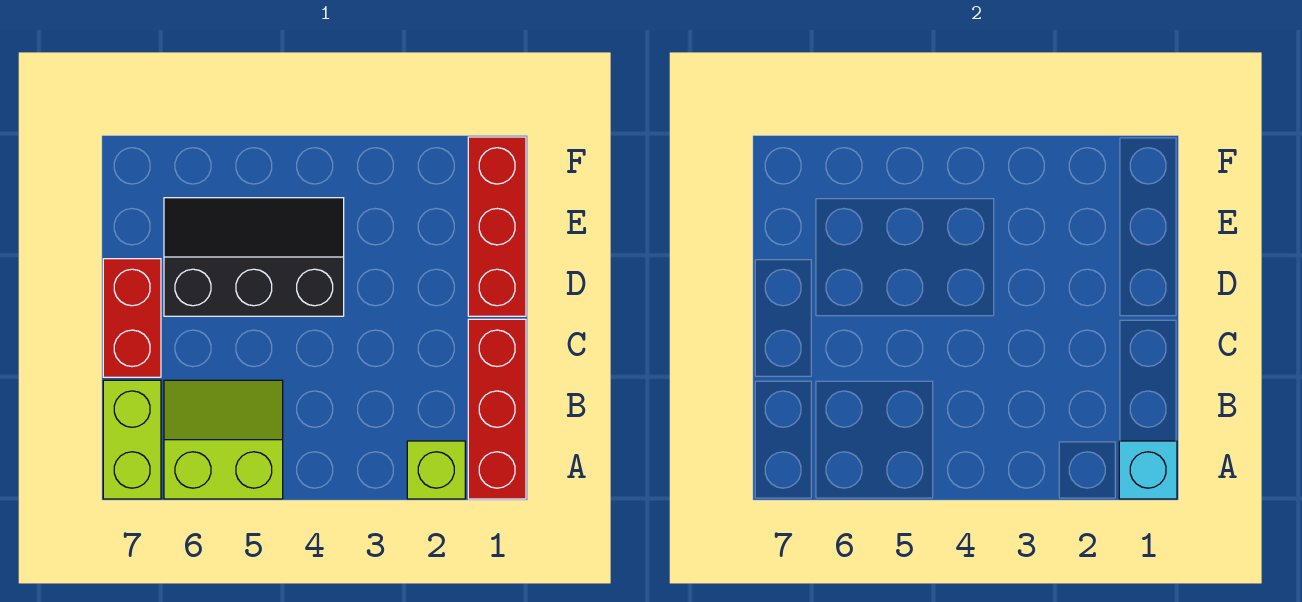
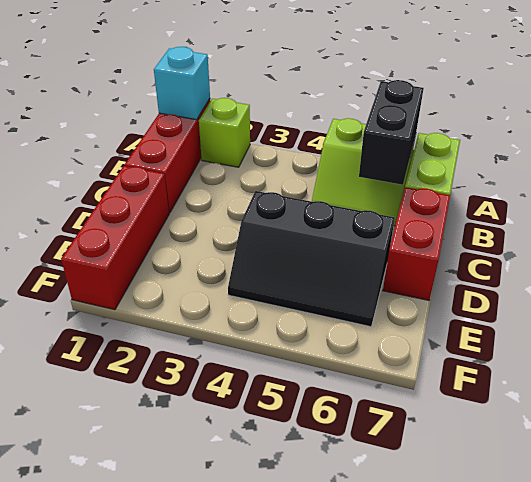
none -> black 1x2 brick [359,80,424,185]

